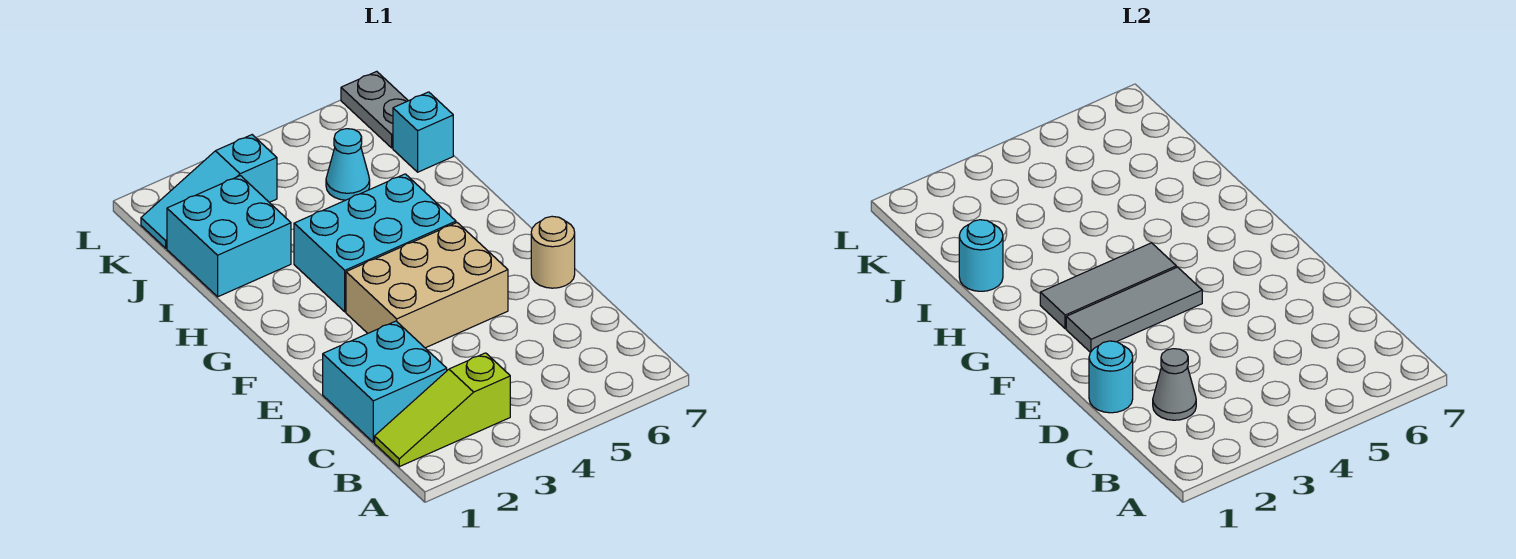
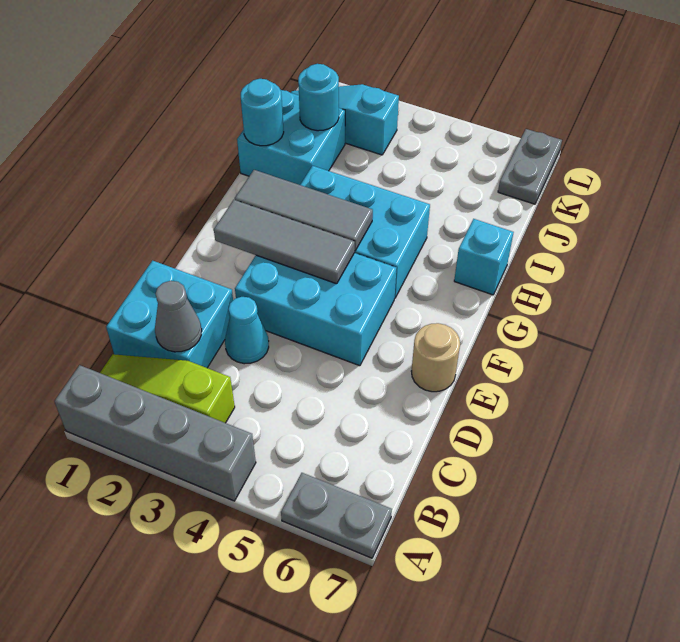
none -> grey 1x4 brick [54,365,256,501]
none -> grey 1x2 plate [281,473,392,558]
cyan 1x1 round brick [1089,341,1133,413] -> cyan 1x1 round brick moved to [298,64,339,131]
tan 2x3 brick [346,223,508,348] -> cyan 2x3 brick [235,253,396,366]
cyan 1x1 cone [326,129,370,200] -> cyan 1x1 cone moved to [225,297,269,364]
cyan 1x1 brick [393,92,453,172] -> cyan 1x1 brick moved to [454,219,514,295]

